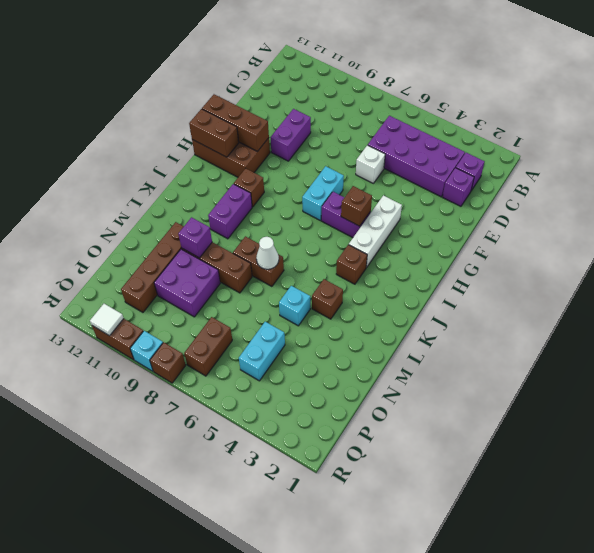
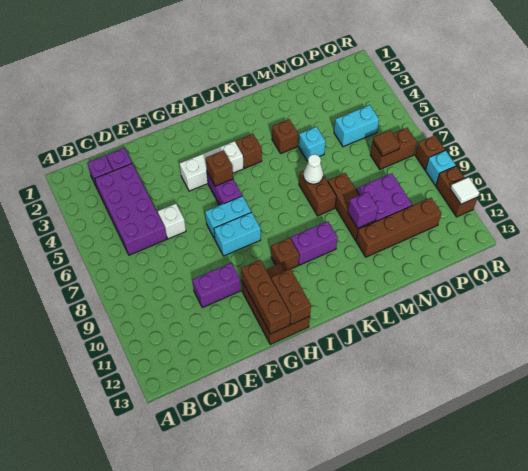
none -> cyan 1x2 brick [214,212,261,256]
none -> brown 1x1 tile [373,130,400,156]

